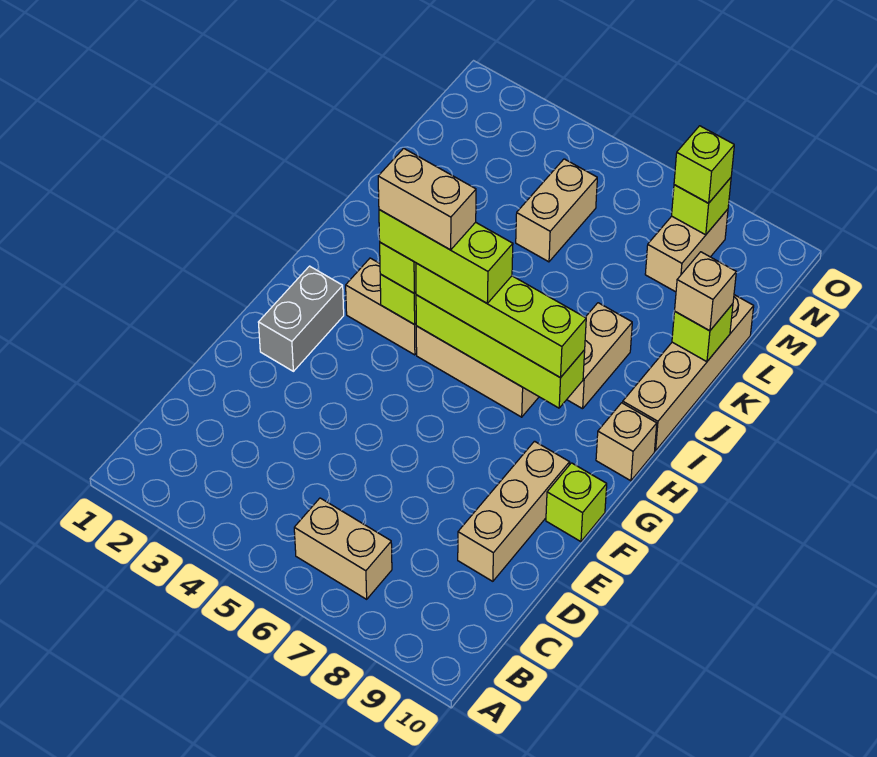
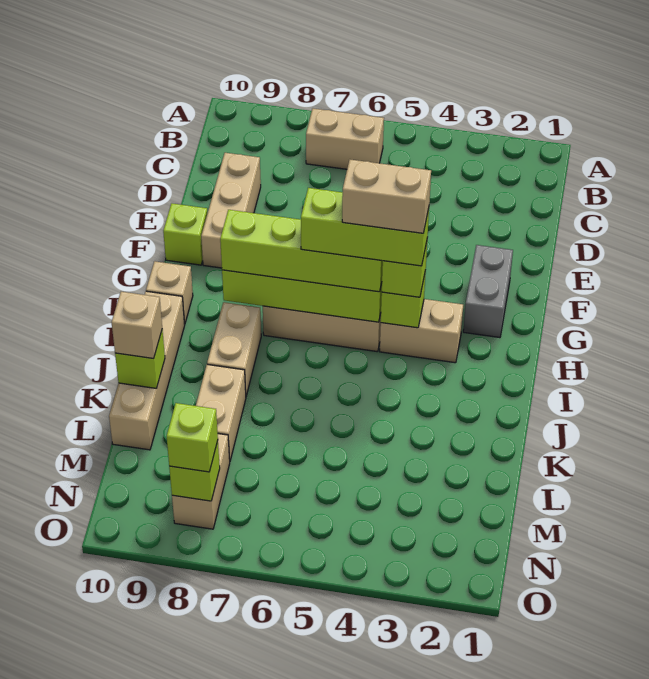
tan 1x2 brick [516,159,597,262] -> tan 1x2 brick moved to [196,364,246,460]

